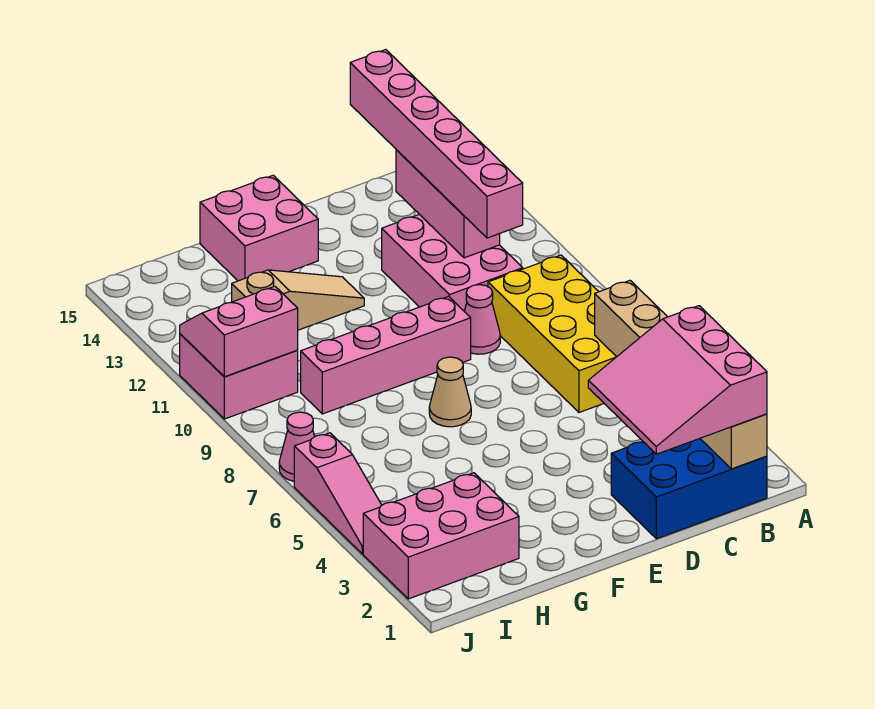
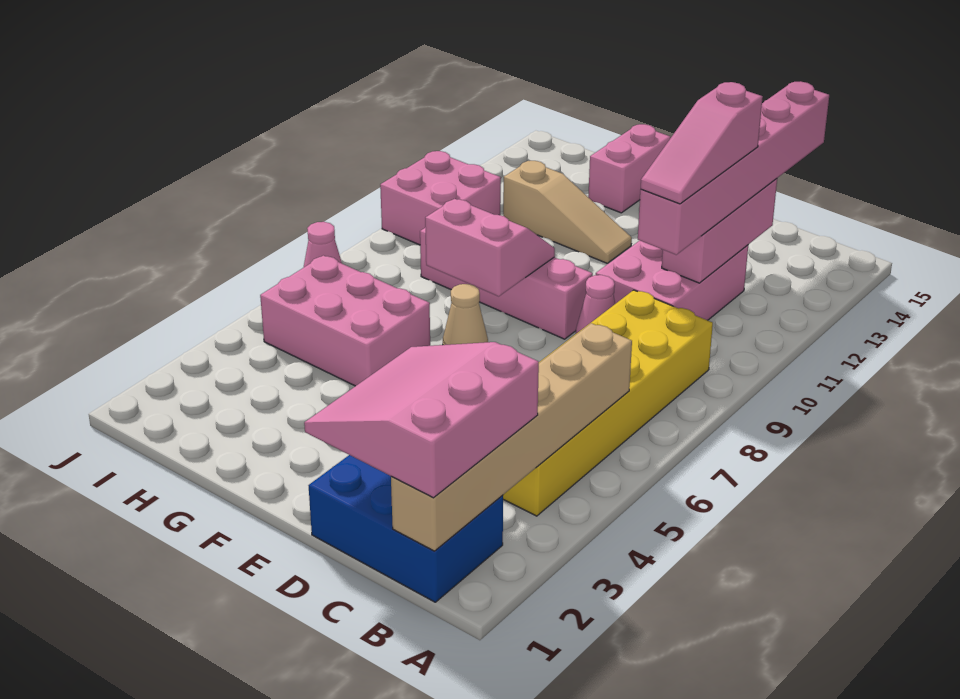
yellow 2x4 brick [488,255,616,412] -> yellow 2x6 brick [503,290,713,516]
pink 2x2 brick [200,175,318,281] -> pink 1x2 brick [588,124,670,213]
pink 2x3 brick [363,473,519,599] -> pink 2x3 brick moved to [260,255,430,386]
pink 2x2 slope [180,286,298,377] -> pink 2x2 slope moved to [425,199,555,296]
pink 1x3 slope [294,433,382,554] -> pink 1x3 slope moved to [641,82,763,204]

